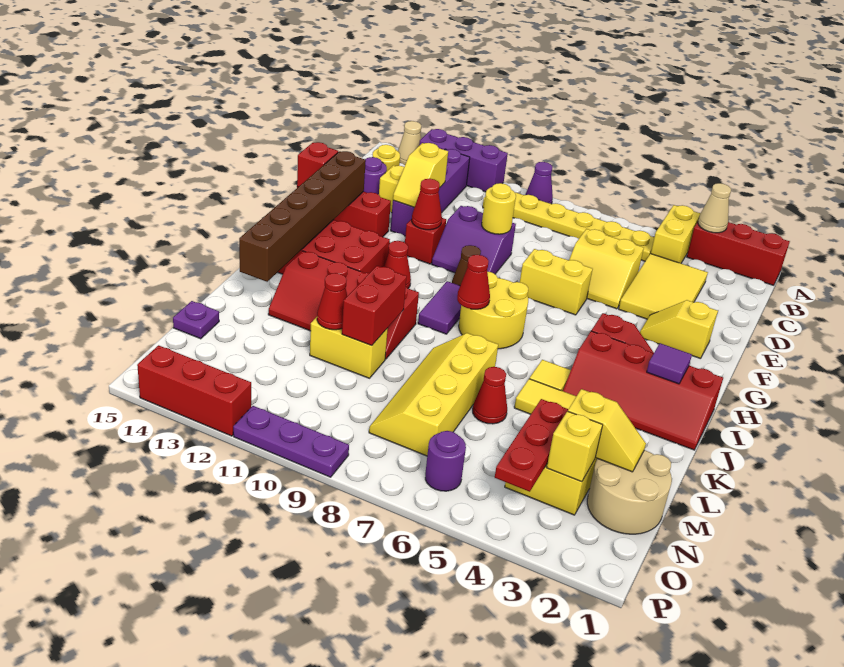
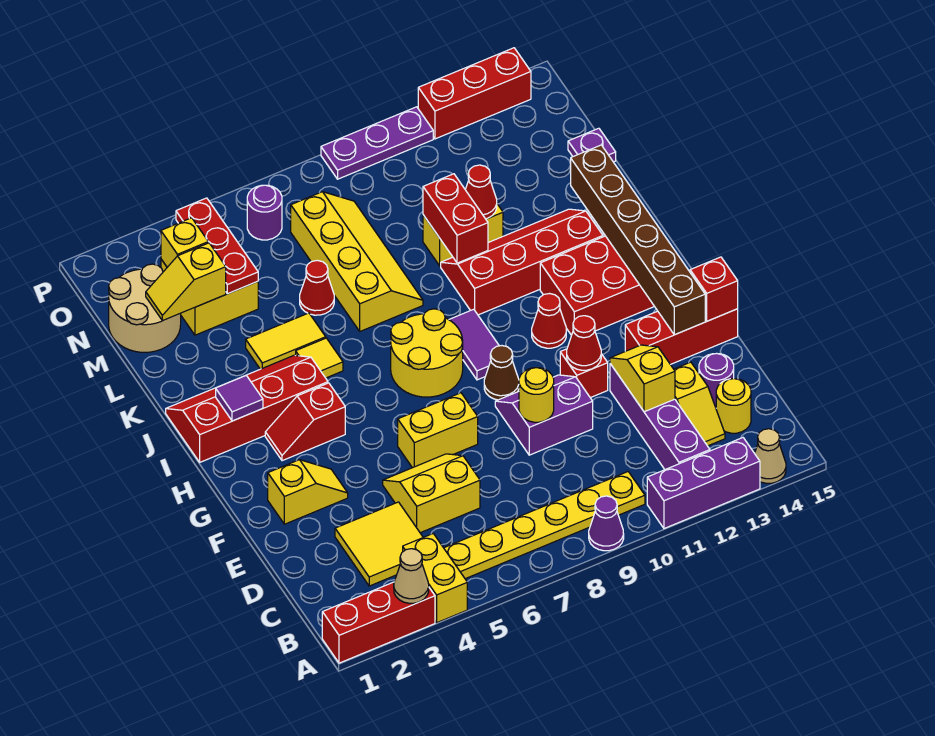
yellow 2x3 tile [619,254,708,319] -> yellow 2x2 tile [335,502,423,586]
red 1x1 cone [457,255,490,309] -> none

